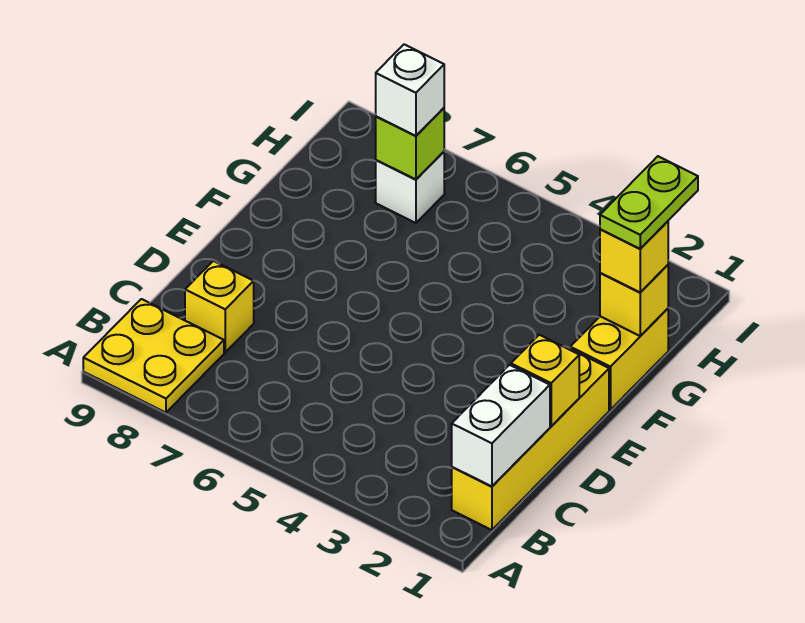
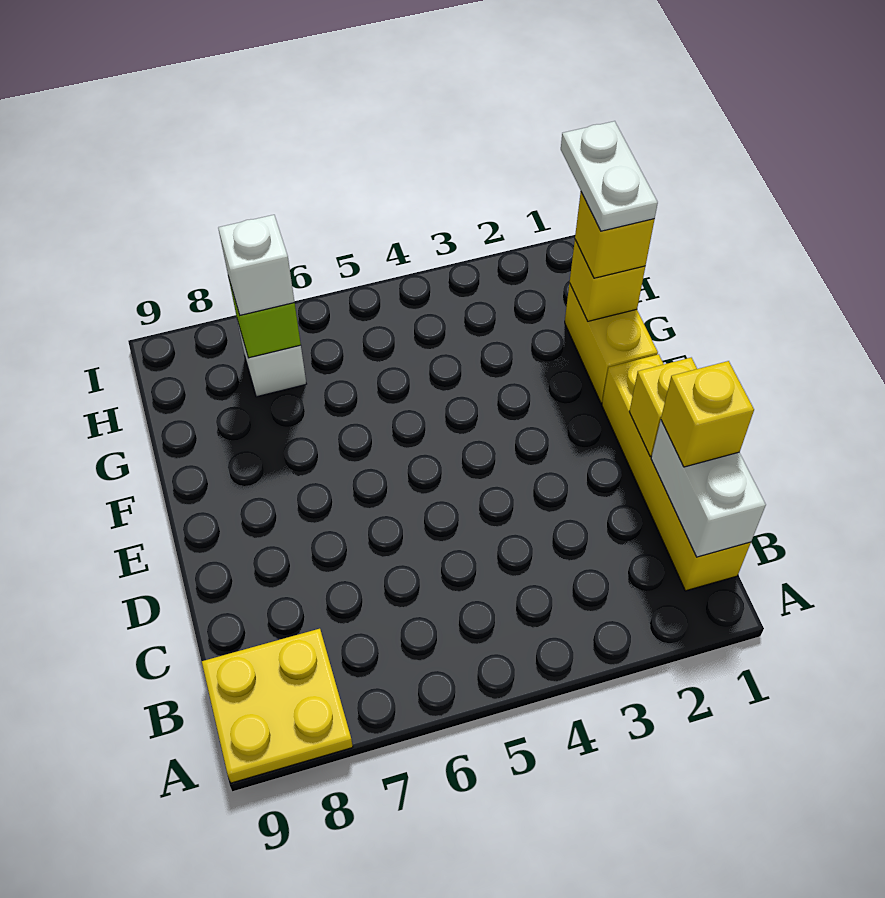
yellow 1x1 brick [185,261,254,352] -> yellow 1x1 brick moved to [661,361,754,467]
lime 1x2 plate [600,156,698,249] -> white 1x2 plate [561,121,658,231]

